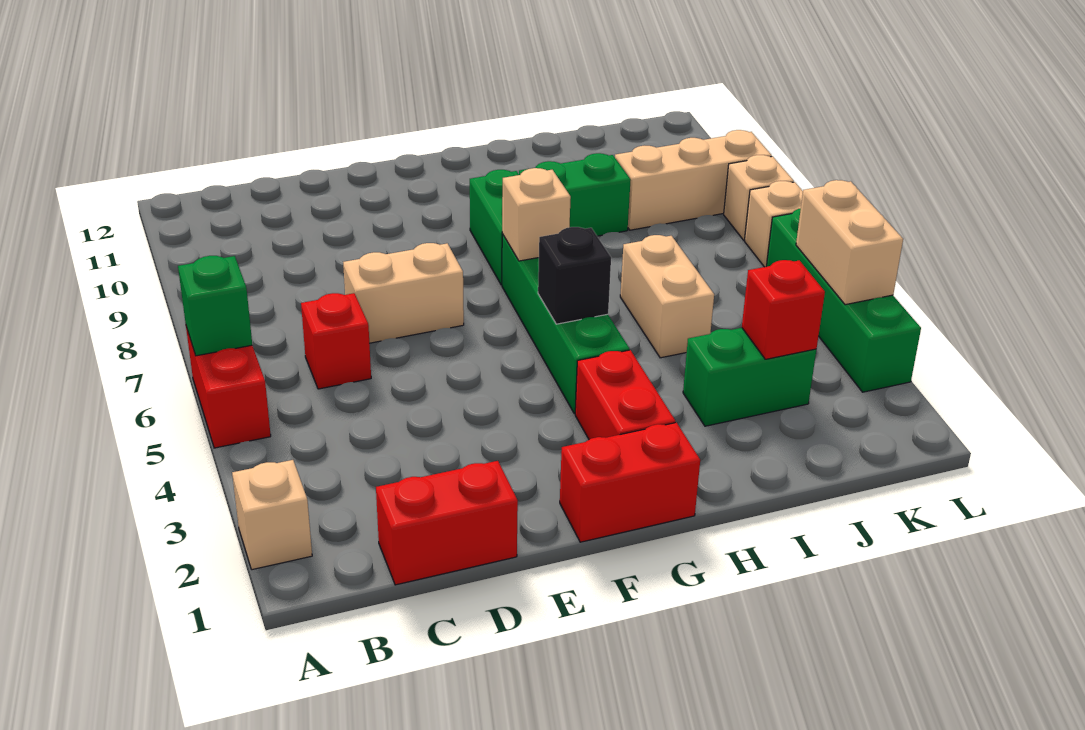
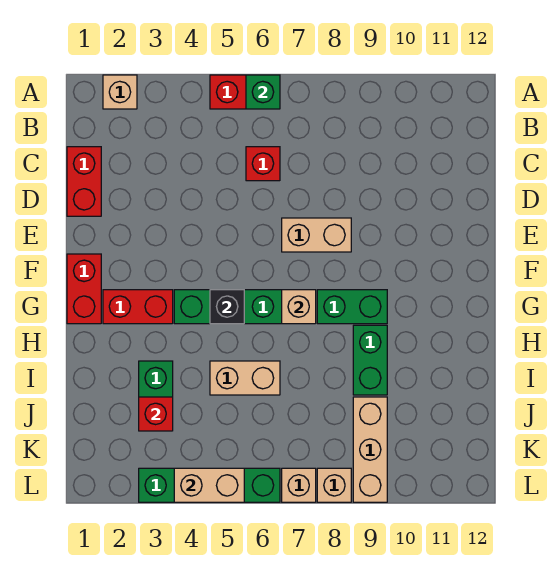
tan 1x2 brick [343,243,464,343] -> tan 1x2 brick turned to [282,218,351,252]

